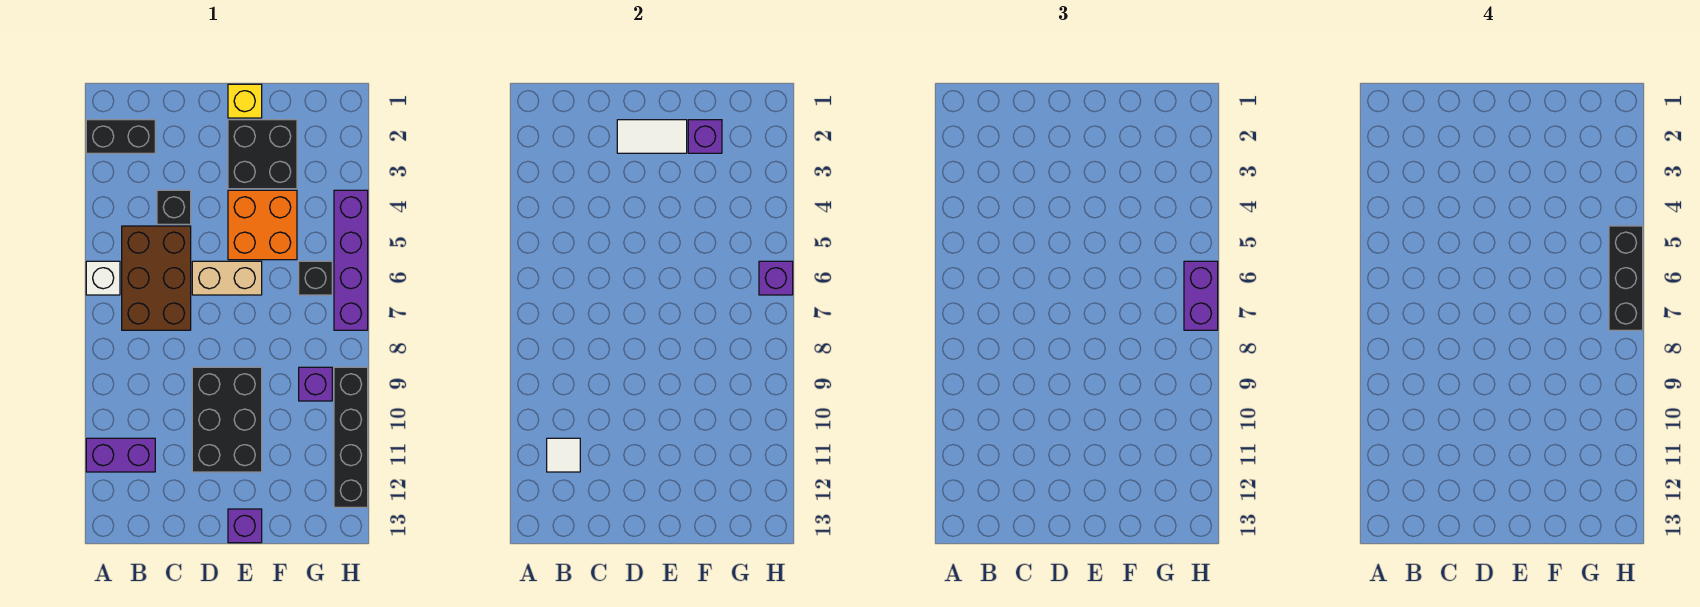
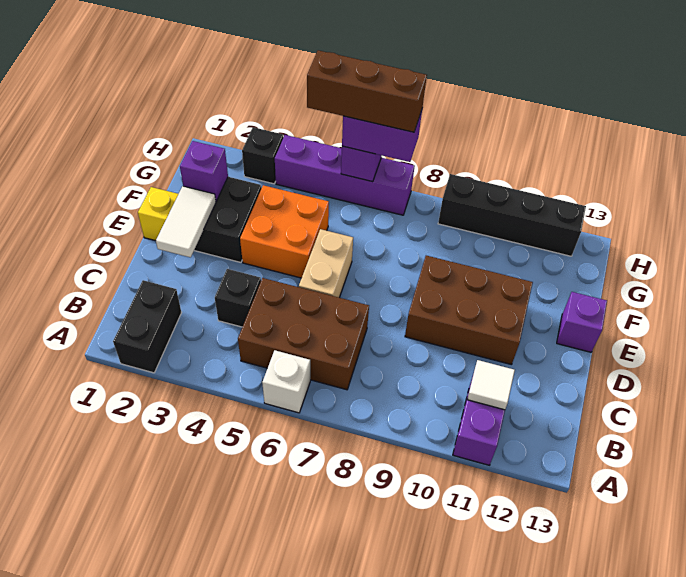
black 2x3 brick [192,367,262,472] -> brown 2x3 brick [405,256,533,365]
black 1x1 brick [299,261,332,295] -> black 1x1 brick moved to [242,127,283,184]
purple 1x1 brick [299,367,332,401] -> none
black 1x3 brick [1609,226,1643,330] -> brown 1x3 brick [307,50,427,132]

